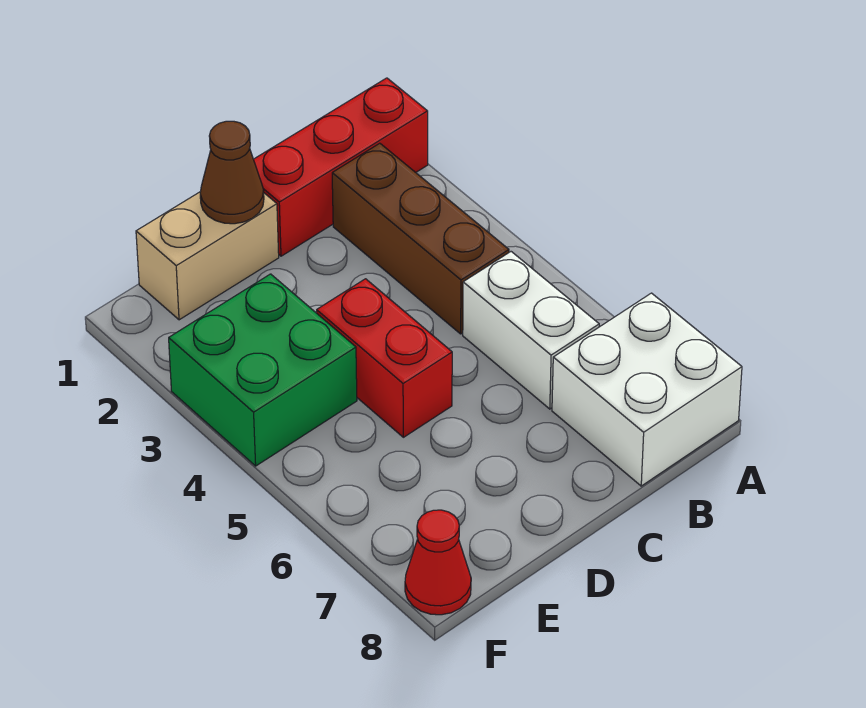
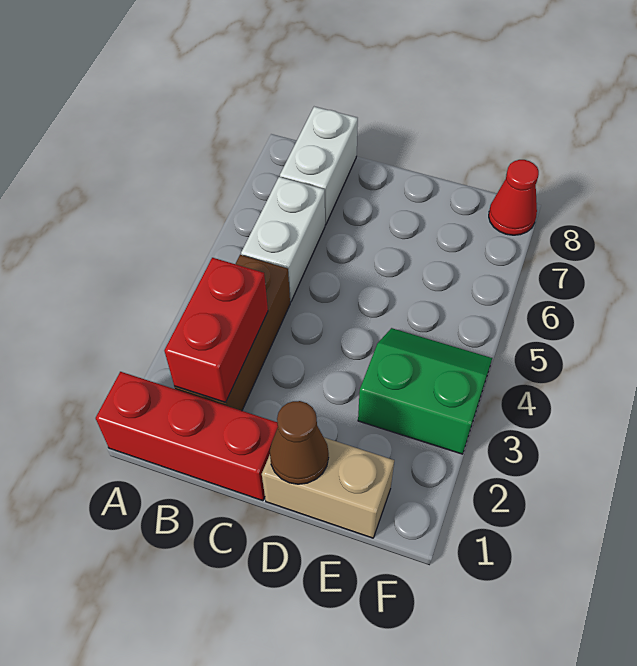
white 2x2 brick [552,293,742,486] -> white 1x2 brick [280,107,358,225]
red 1x2 brick [317,279,452,437] -> red 1x2 brick moved to [164,258,268,403]
green 2x2 brick [169,274,357,466] -> green 2x2 slope [358,328,492,454]

